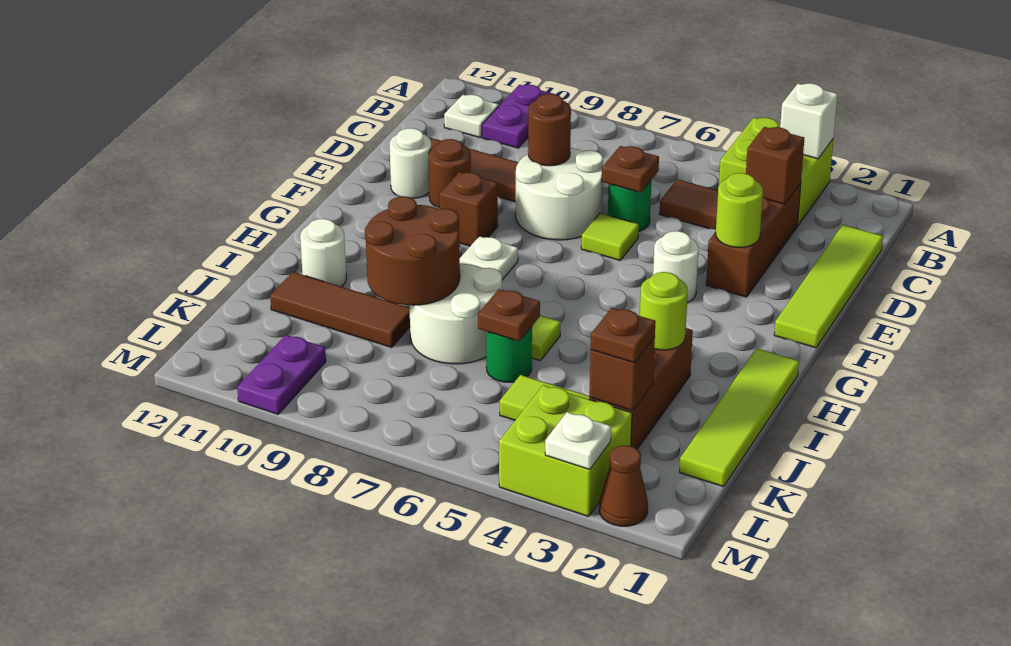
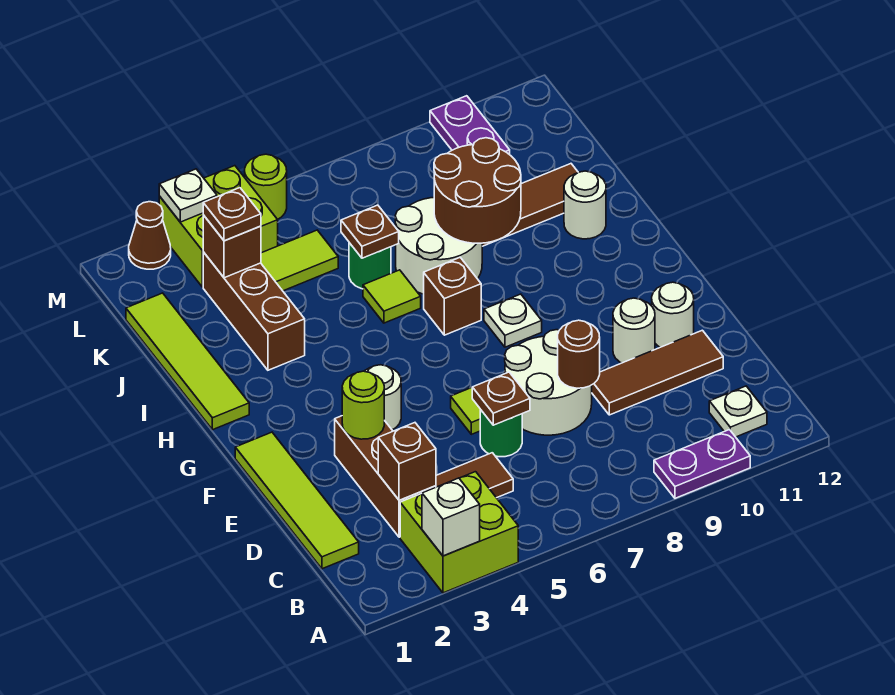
purple 1x2 plate [482,85,555,148] -> purple 1x2 plate turned to [654,430,750,498]
brown 1x1 round brick [429,139,471,208] -> white 1x1 round brick [613,298,655,363]
brown 1x1 brick [440,172,498,246] -> brown 1x1 brick moved to [424,258,481,335]
lime 1x1 round brick [640,272,688,350] -> lime 1x1 round brick moved to [245,154,287,219]

